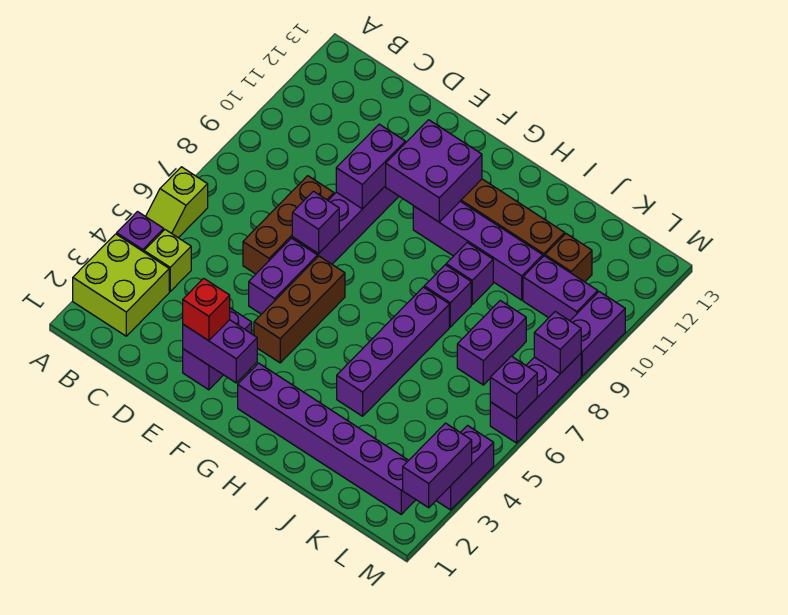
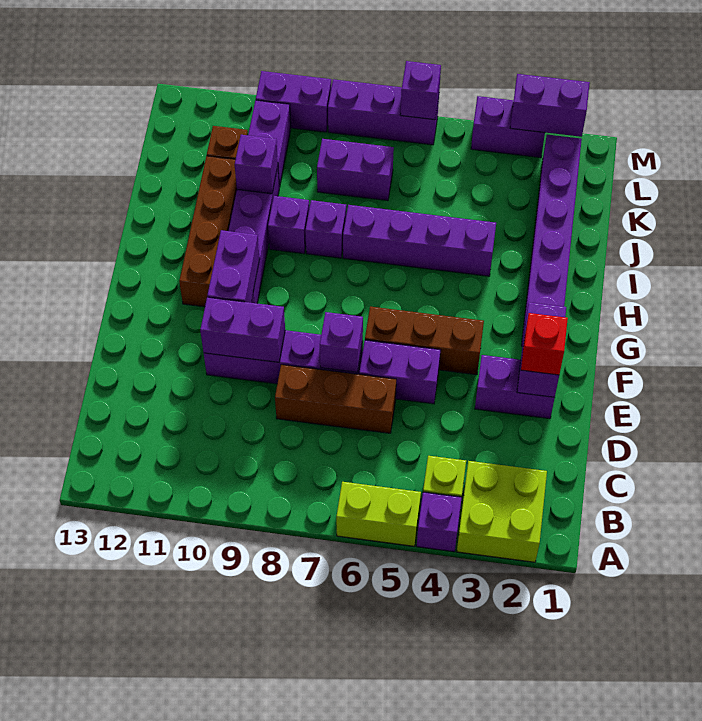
lime 1x2 slope [146,167,208,238] -> lime 1x2 brick [336,482,421,546]
purple 2x2 brick [386,120,482,222] -> purple 1x2 brick [207,230,260,303]
purple 1x1 brick [534,312,581,374] -> purple 1x1 brick moved to [235,135,278,194]

